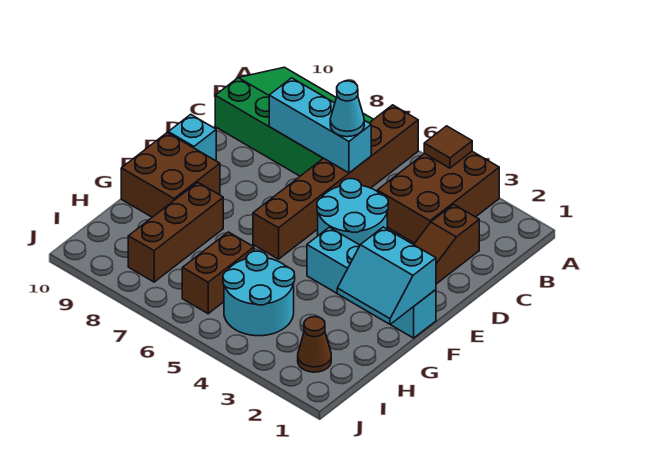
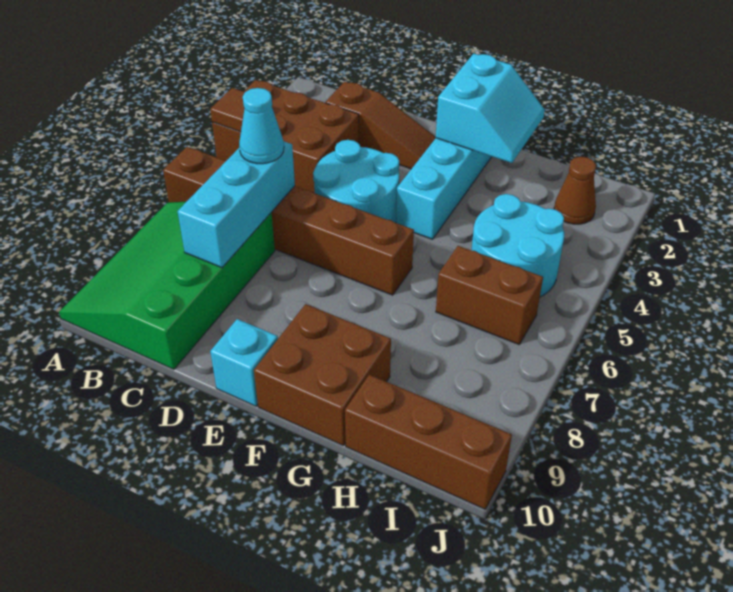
brown 1x3 brick [128,182,223,282] -> brown 1x3 brick moved to [345,375,512,509]

